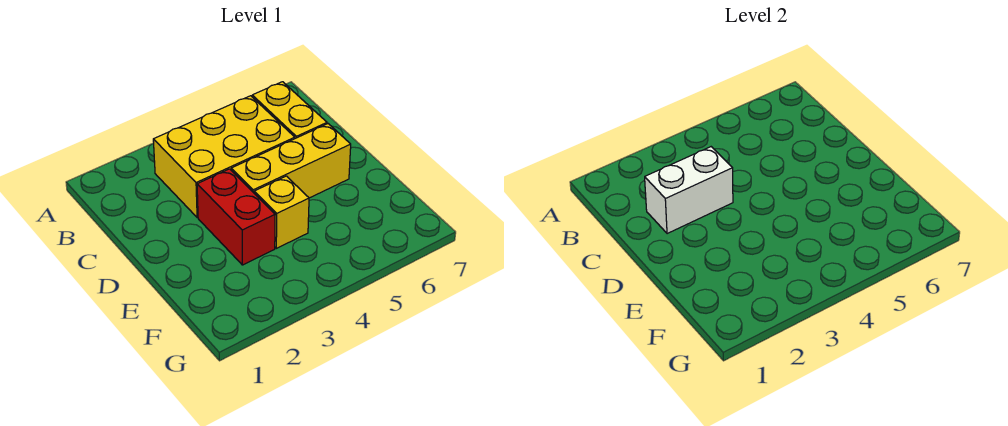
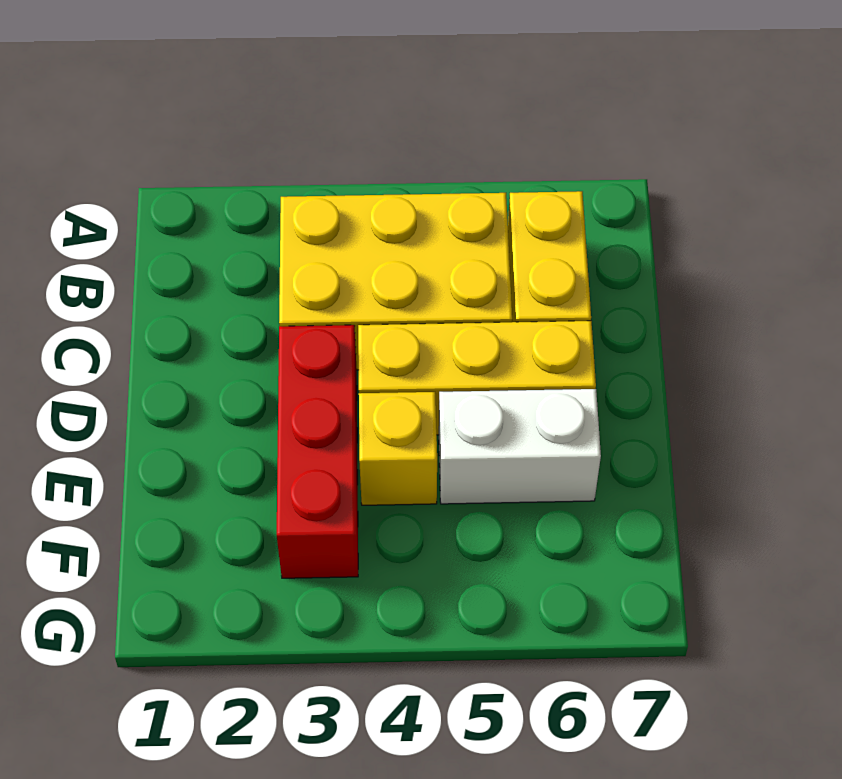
white 1x2 brick [645,147,733,234] -> white 1x2 brick moved to [439,389,601,504]
red 1x2 brick [197,169,275,265] -> red 1x3 brick [277,325,358,578]

